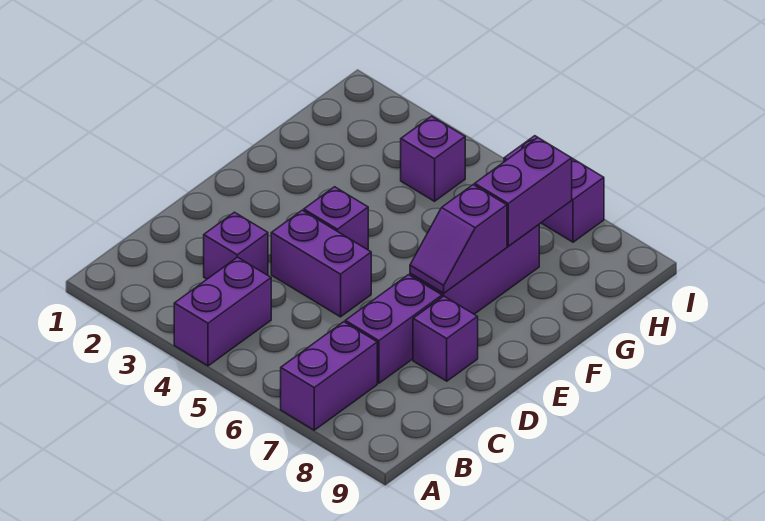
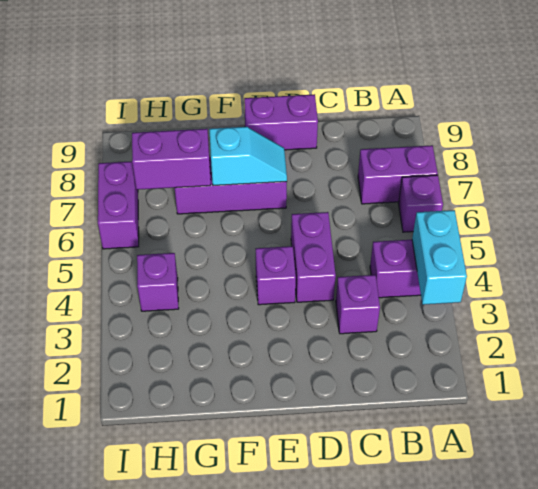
none -> cyan 1x2 brick [412,210,467,305]
purple 1x2 brick [345,275,442,383] -> purple 1x2 brick moved to [244,94,318,150]
purple 1x1 brick [413,296,478,381] -> purple 1x1 brick moved to [398,175,443,232]
purple 1x2 slope [410,185,507,293] -> cyan 1x2 slope [209,127,287,186]

